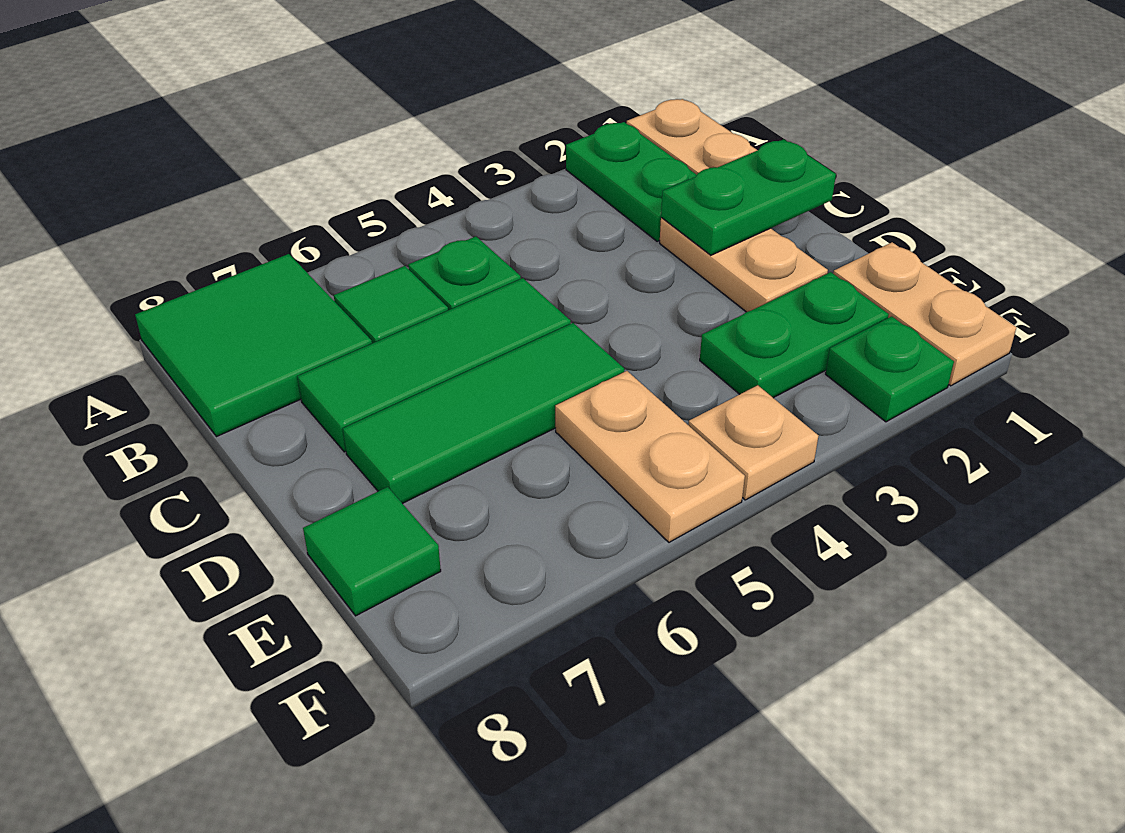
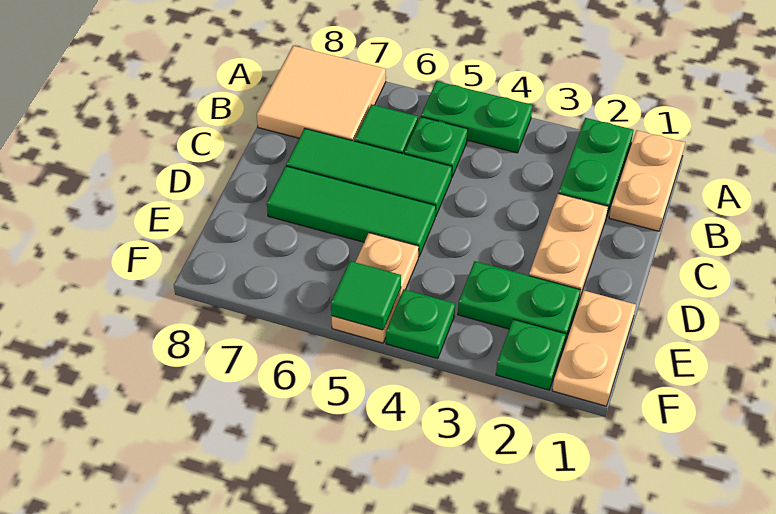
green 2x2 tile [135,254,372,437] -> tan 2x2 tile [257,46,386,141]
green 1x2 plate [661,139,836,255] -> green 1x2 plate moved to [421,81,532,153]
green 1x1 tile [303,487,441,616] -> green 1x1 tile moved to [331,261,401,330]
tan 1x1 plate [688,385,819,500] -> green 1x1 plate [386,289,455,359]

